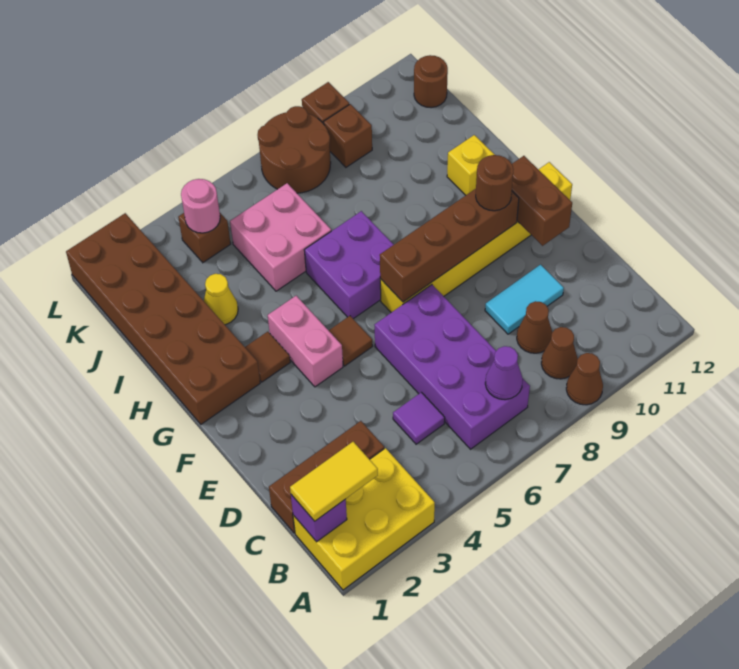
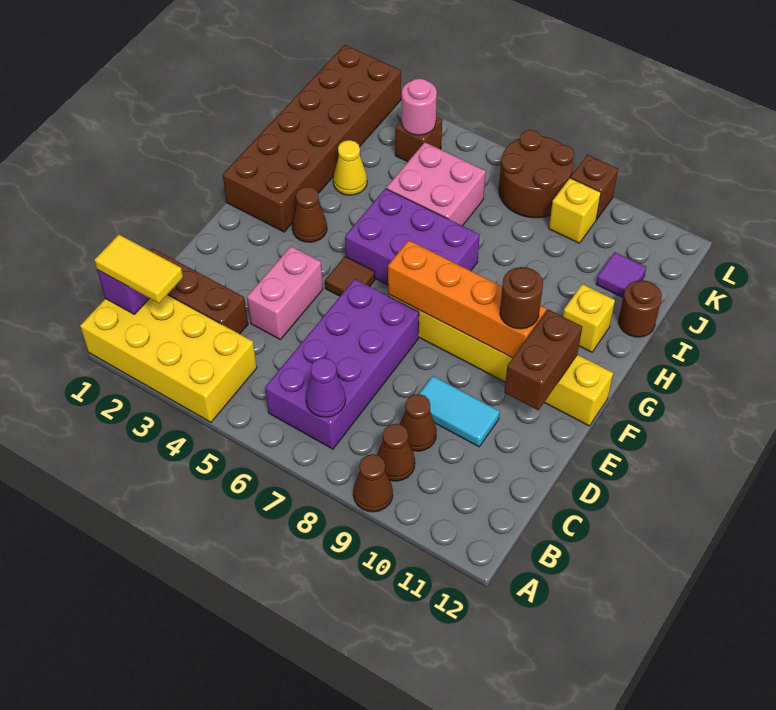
yellow 2x3 brick [293,448,435,590] -> yellow 2x4 brick [80,295,257,422]
purple 1x1 tile [393,392,445,444] -> purple 1x1 tile moved to [596,252,646,297]
pink 1x2 brick [268,296,343,387] -> pink 1x2 brick moved to [247,246,323,339]
brown 1x4 brick [380,189,519,302] -> orange 1x4 brick [388,240,546,358]
brown 1x1 tile [245,332,290,382] -> brown 1x1 cone [292,187,327,242]
purple 2x2 brick [304,211,394,319] -> purple 2x3 brick [345,189,480,285]
brown 1x1 brick [324,104,372,167] -> yellow 1x1 brick [549,178,601,243]
brown 1x1 round brick [414,55,448,108] -> brown 1x1 round brick moved to [619,280,662,337]

